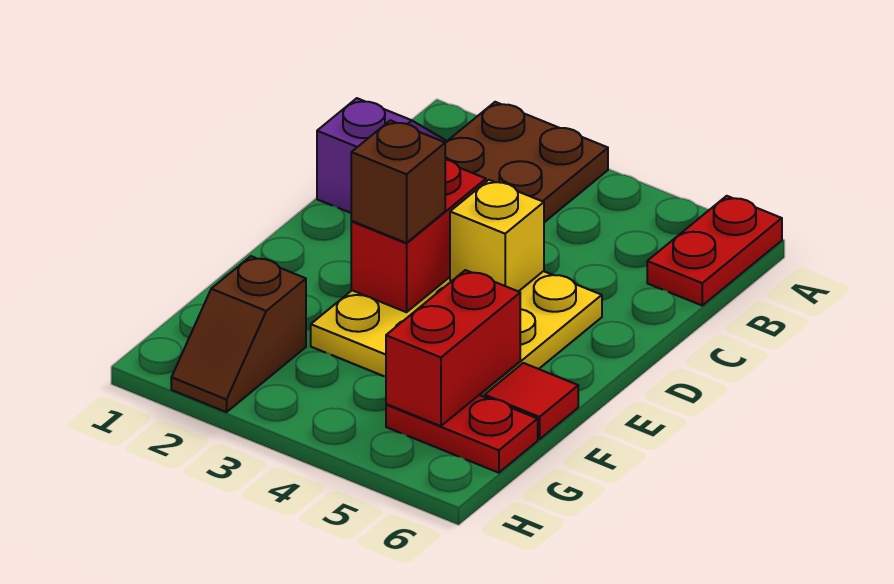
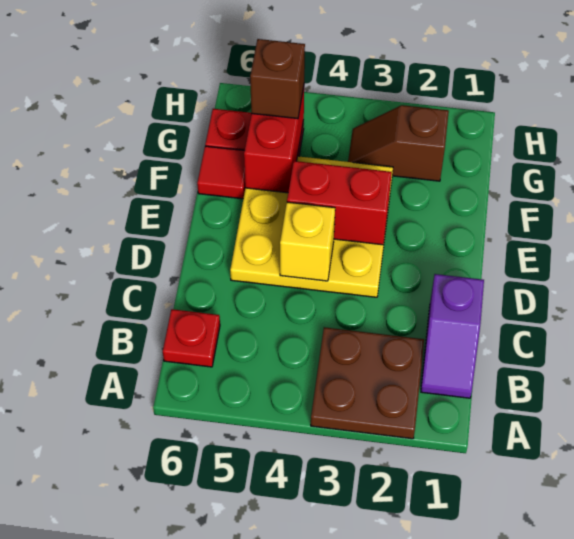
red 1x2 plate [647,196,782,305] -> red 1x1 plate [163,309,220,367]
red 1x2 brick [351,159,486,312] -> red 1x2 brick turned to [287,161,392,245]
brown 1x1 brick [351,120,445,243] -> brown 1x1 brick moved to [250,39,305,119]
brown 1x2 slope [171,256,306,412] -> brown 1x2 slope turned to [348,105,449,181]

